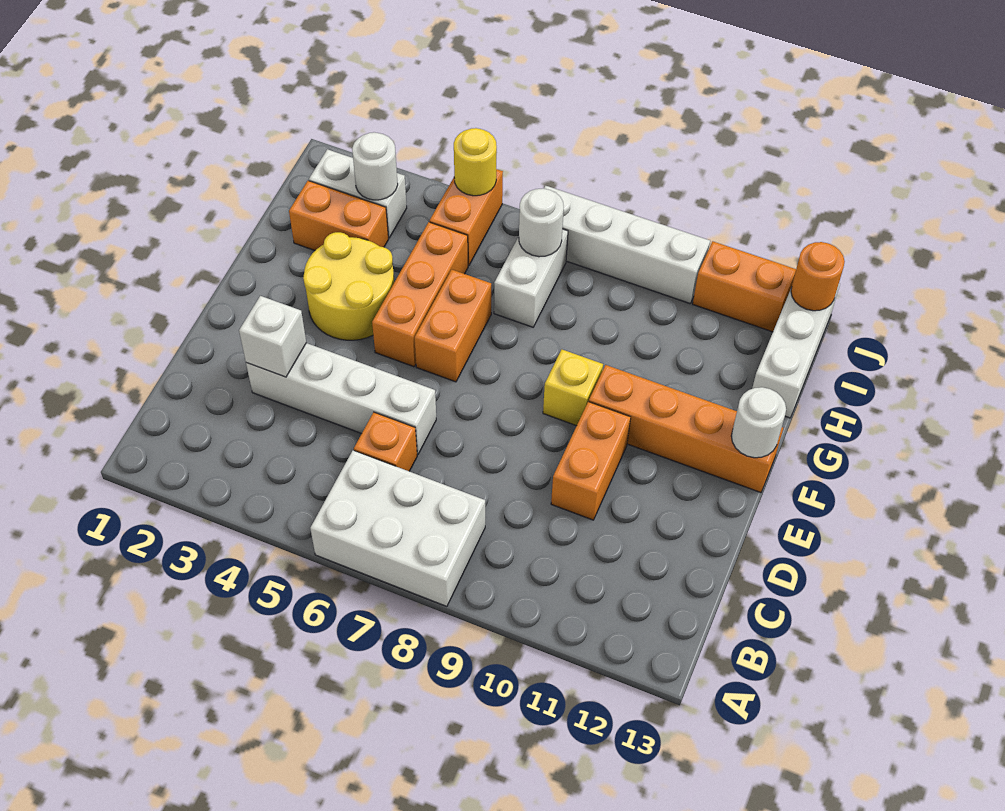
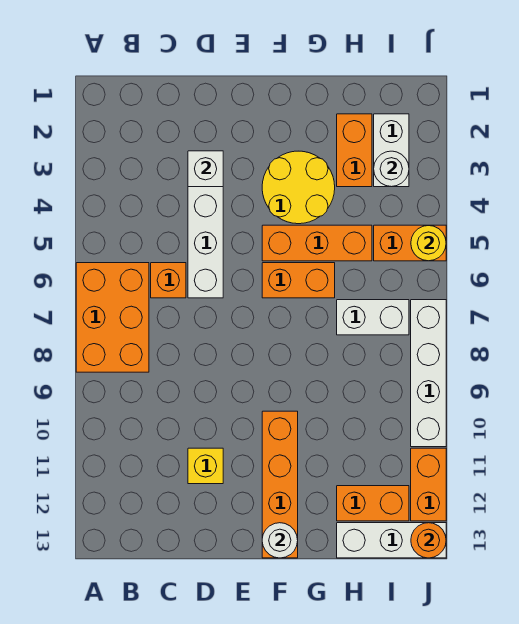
white 2x3 brick [310,450,485,606] -> orange 2x3 brick [76,263,149,372]
orange 1x2 brick [551,402,631,520] -> orange 1x2 brick moved to [337,486,409,521]
yellow 1x1 brick [543,350,603,426] -> yellow 1x1 brick moved to [188,448,223,484]
white 1x1 round brick [519,189,564,257] -> none

